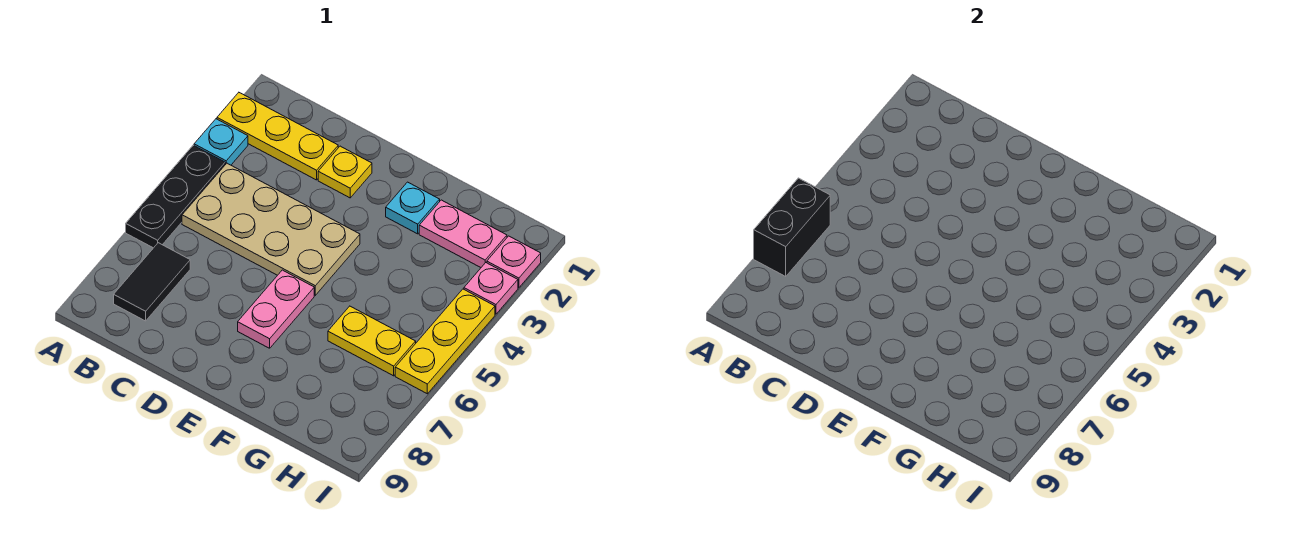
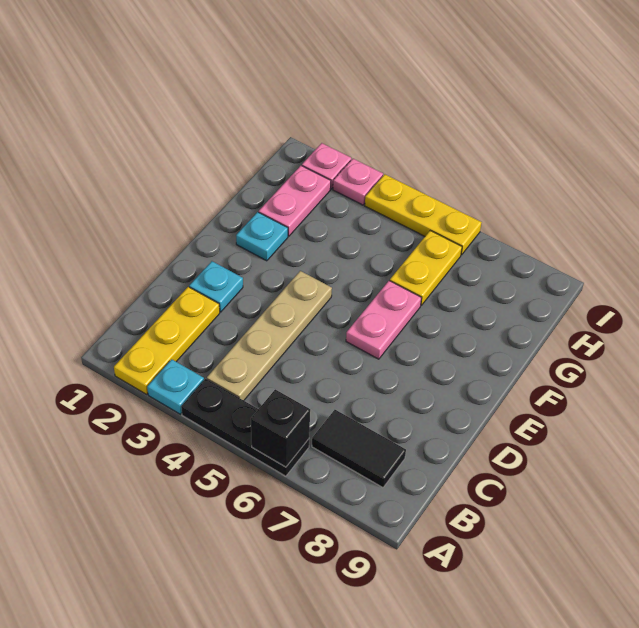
black 1x2 brick [754,178,830,276] -> black 1x1 brick [251,389,310,467]
tan 2x4 plate [182,163,360,295] -> tan 1x4 plate [207,271,332,400]
yellow 1x1 plate [318,146,372,198] -> cyan 1x1 plate [189,261,243,312]
pink 1x2 plate [238,270,314,348] -> pink 1x2 plate turned to [346,281,421,359]

